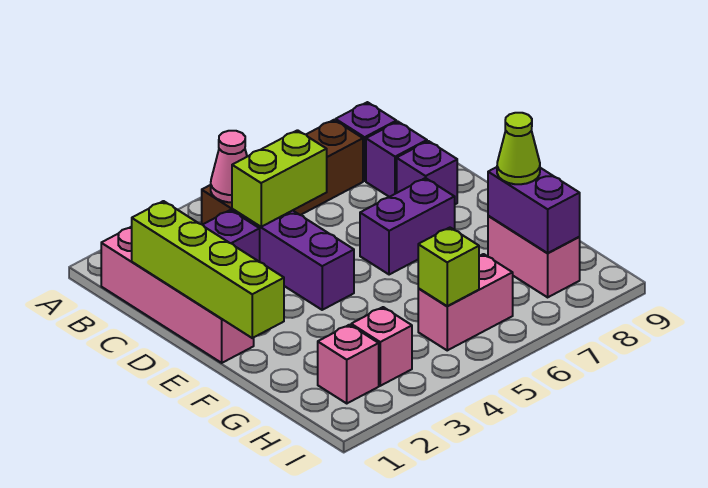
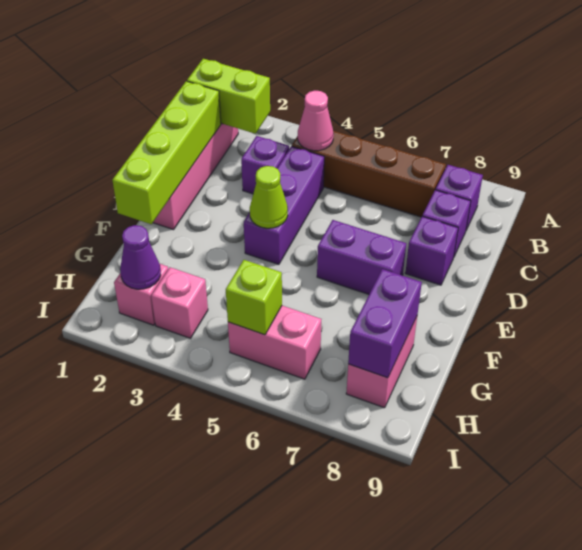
lime 1x2 brick [232,130,327,227] -> lime 1x2 brick moved to [187,59,270,134]
lime 1x1 cone [497,113,540,184] -> lime 1x1 cone moved to [250,166,288,228]
none -> purple 1x1 cone [120,225,161,289]

